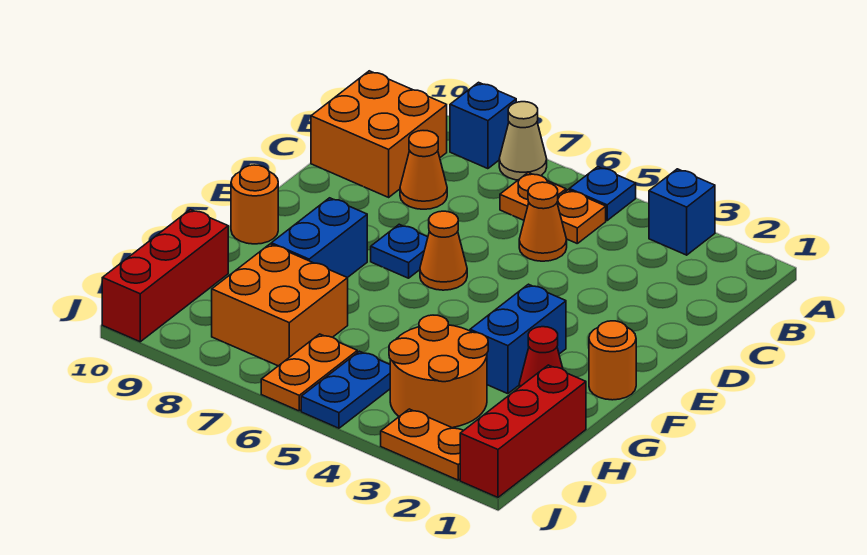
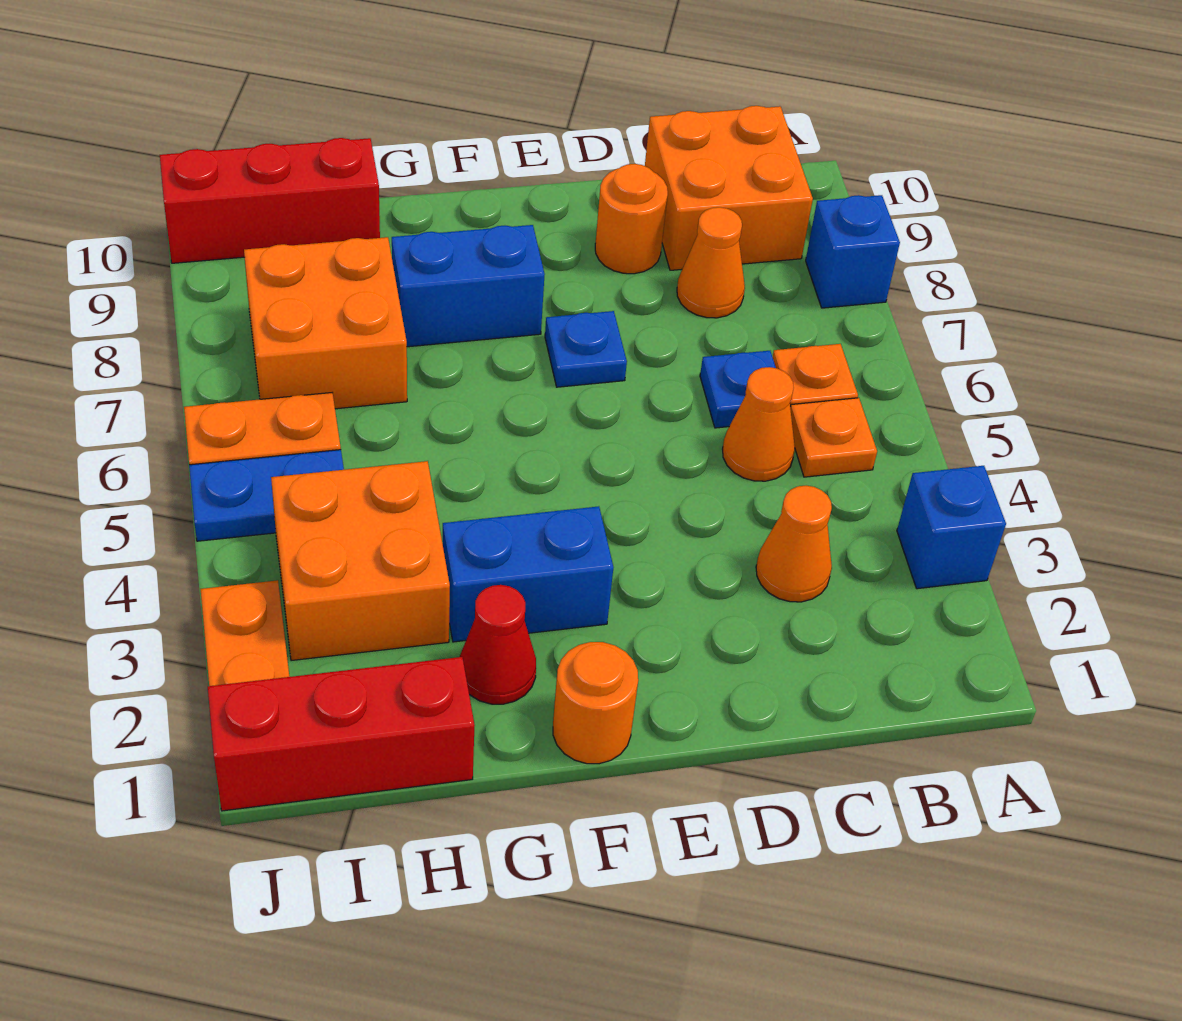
blue 1x1 plate [569,167,636,220] -> blue 1x1 plate moved to [700,351,776,428]
tan 1x1 cone [499,102,547,180] -> none
orange 1x1 cone [420,211,467,290] -> orange 1x1 cone moved to [756,486,832,602]
orange 1x1 round brick [231,165,278,244] -> orange 1x1 round brick moved to [595,164,668,274]
orange 2x2 round brick [389,315,488,428] -> orange 2x2 brick [271,461,450,661]

